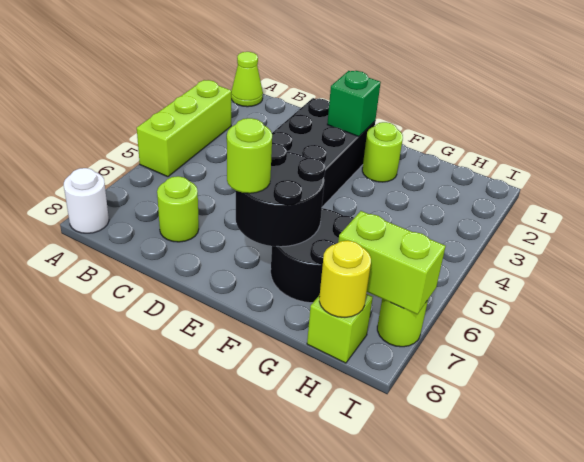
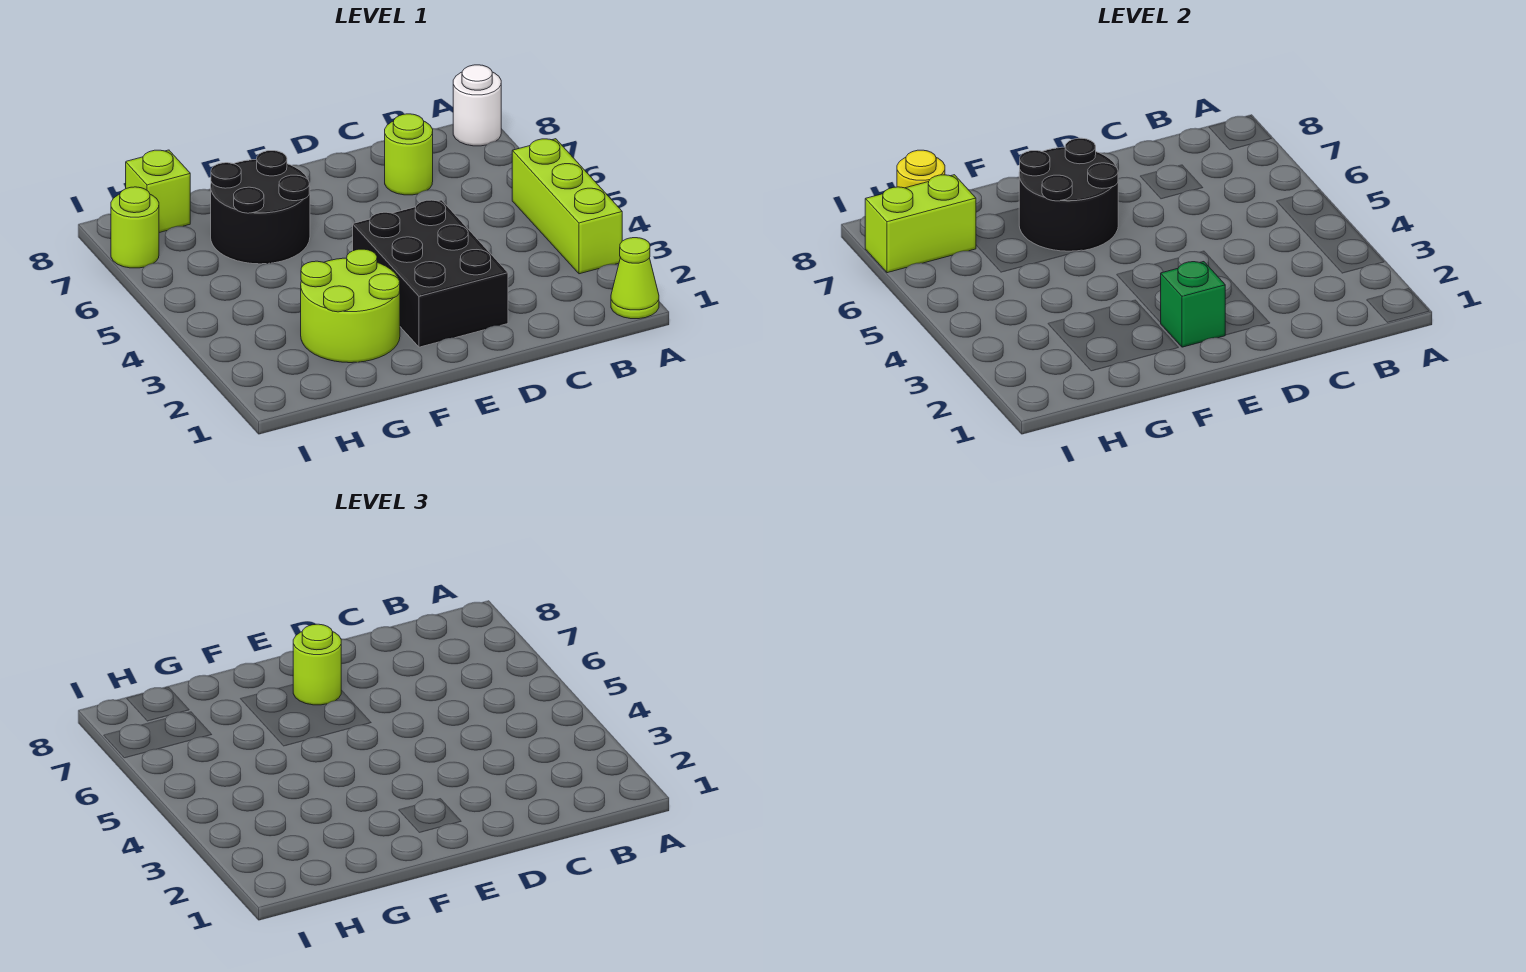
lime 1x1 round brick [362,122,403,182] -> lime 2x2 round brick [301,249,400,363]

